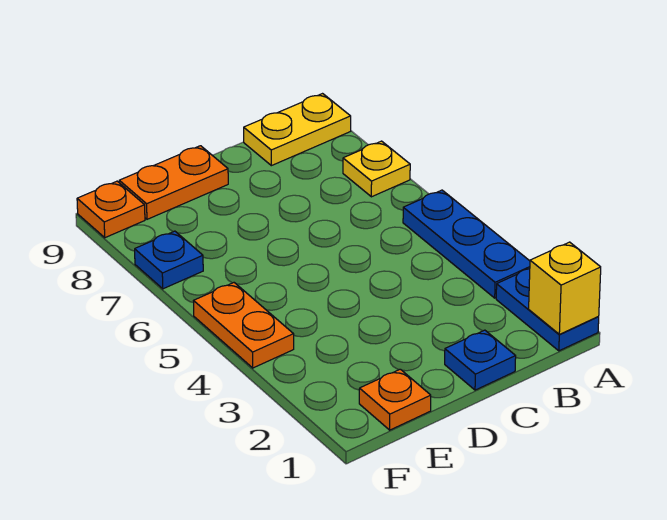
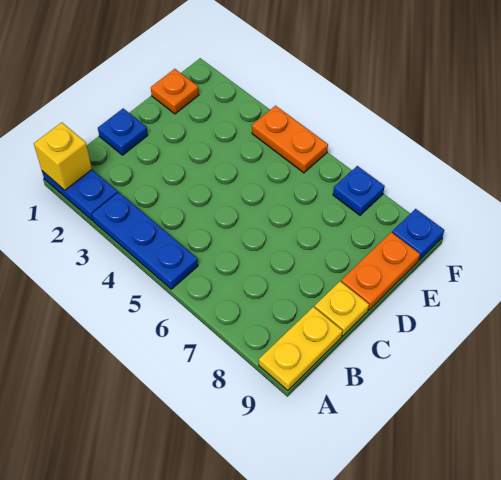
yellow 1x1 plate [343,141,410,197] -> yellow 1x1 plate moved to [315,281,369,336]
orange 1x1 plate [77,181,145,238] -> blue 1x1 plate [392,209,444,260]

